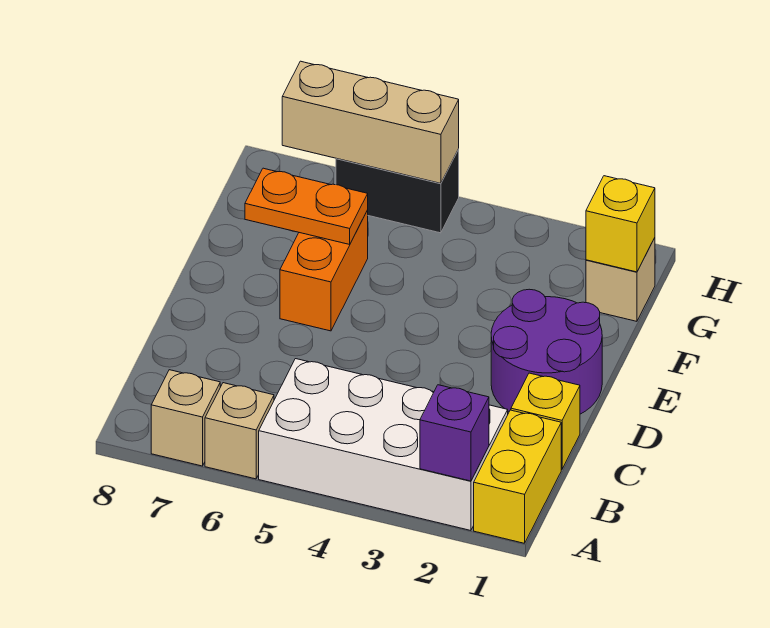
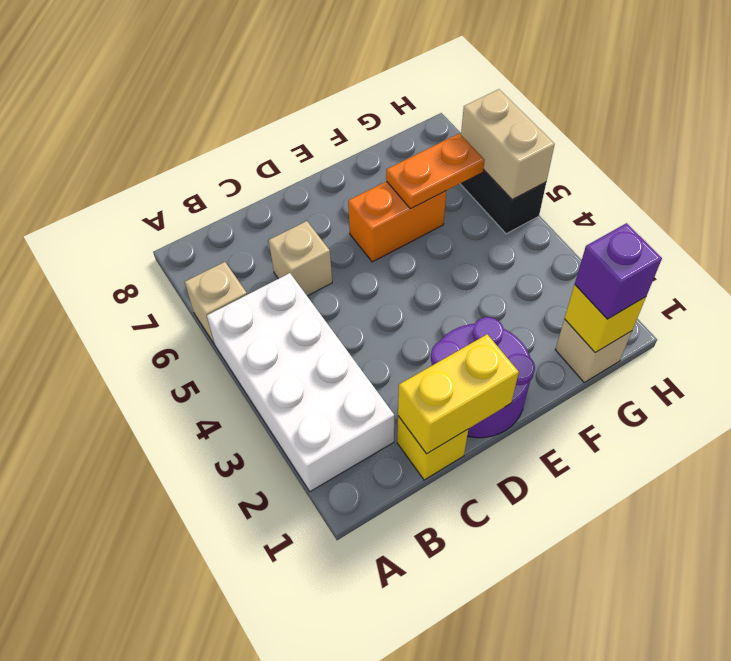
yellow 1x2 brick [474,410,561,543] -> yellow 1x2 brick moved to [398,334,519,454]
purple 1x1 brick [420,385,489,481] -> purple 1x1 brick moved to [575,223,662,319]
tan 1x1 brick [151,370,220,466] -> tan 1x1 brick moved to [269,221,332,296]
orange 1x2 plate [245,168,368,244] -> orange 1x2 plate turned to [386,133,485,209]
tan 1x3 brick [282,61,459,183] -> tan 1x2 brick [461,89,555,200]

